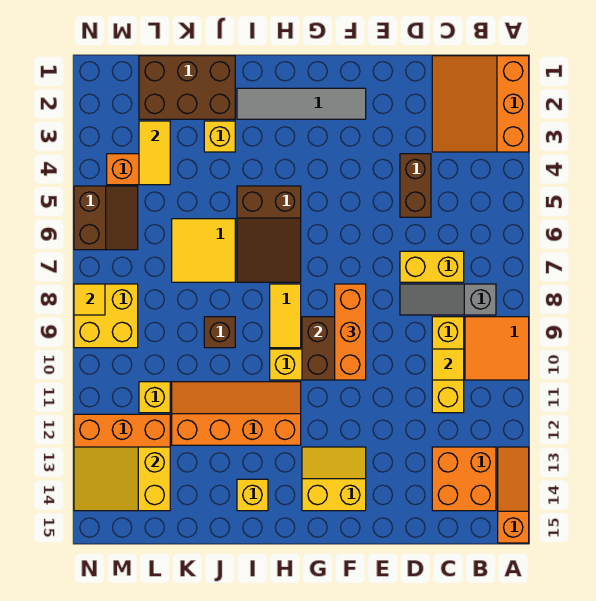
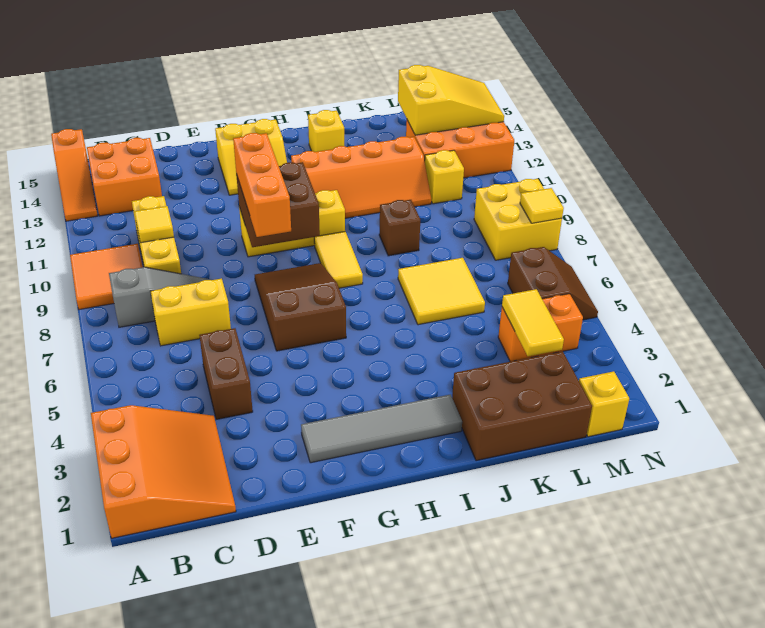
brown 2x3 slope [237,186,301,282] -> brown 2x3 slope moved to [255,263,346,351]
yellow 1x1 brick [204,121,235,152] -> yellow 1x1 brick moved to [579,371,629,437]
brown 2x2 slope [74,186,138,250] -> brown 2x2 slope turned to [508,247,598,320]

